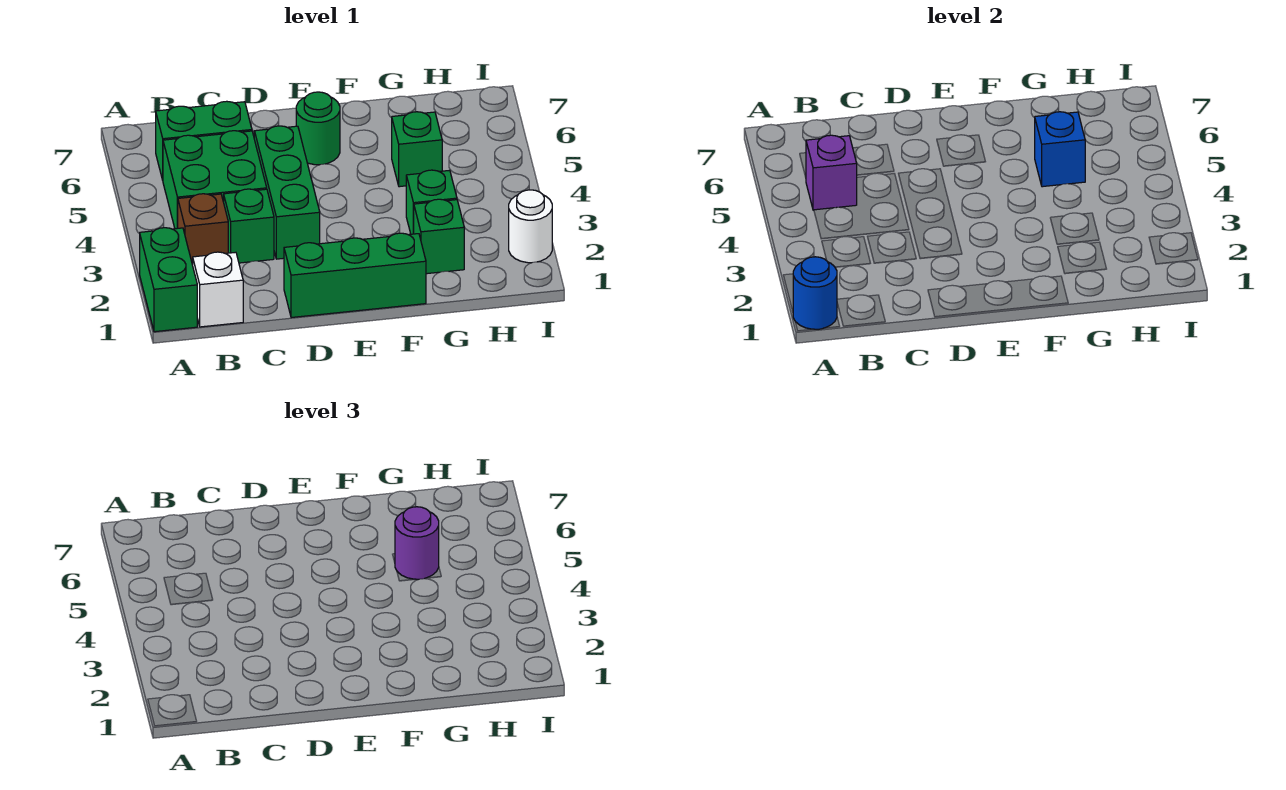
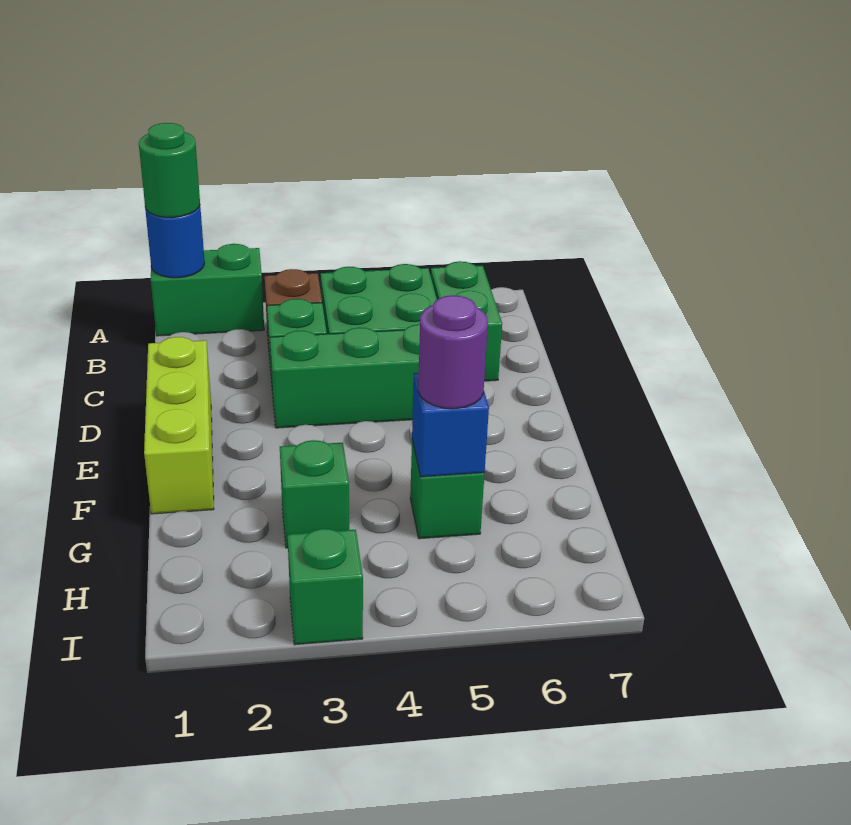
white 1x1 brick [193,252,243,327] -> none
purple 1x1 brick [806,135,857,210] -> none
green 1x3 brick [284,233,426,318] -> lime 1x3 brick [144,337,214,514]
green 1x1 round brick [296,92,340,165] -> green 1x1 round brick moved to [139,123,200,218]
green 1x1 brick [414,199,464,274] -> green 1x1 brick moved to [287,529,363,645]
white 1x1 round brick [509,190,552,263] -> none

